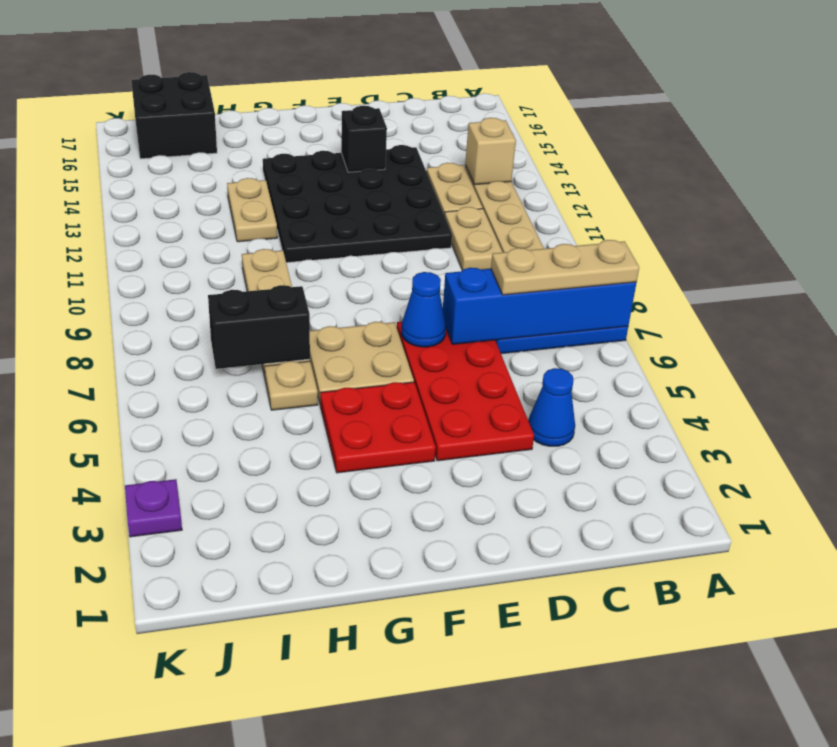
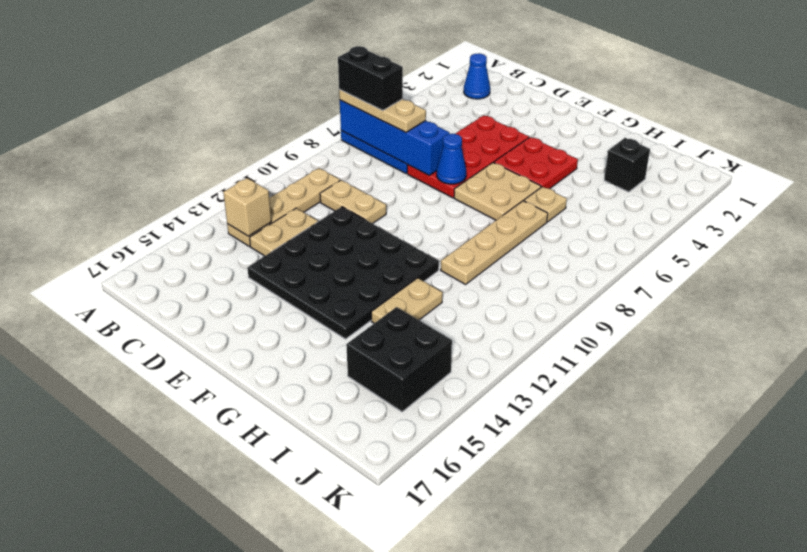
blue 1x1 cone [528,368,575,446] -> blue 1x1 cone moved to [464,53,490,99]
tan 1x2 plate [445,207,502,270] -> tan 1x2 plate turned to [320,180,386,223]
black 1x1 brick [341,106,387,172] -> black 1x1 brick moved to [604,138,650,192]
black 1x2 brick [208,285,310,369] -> black 1x2 brick moved to [338,46,403,111]
black 2x2 brick [131,72,217,159] -> black 2x2 brick moved to [346,307,452,412]
purple 1x1 plate [125,479,182,537] -> none

